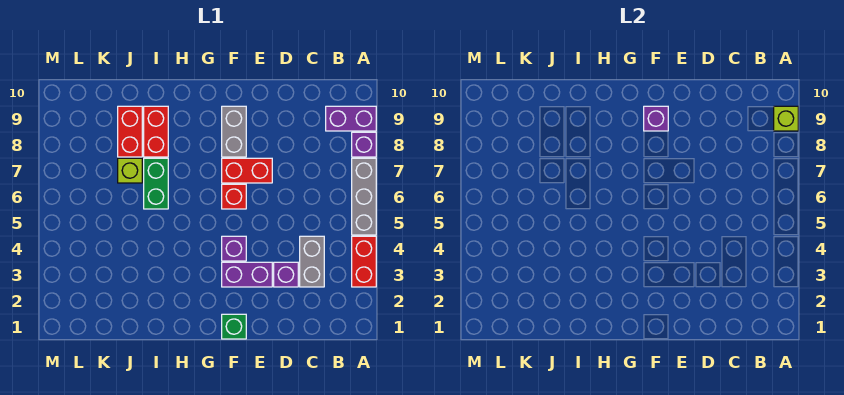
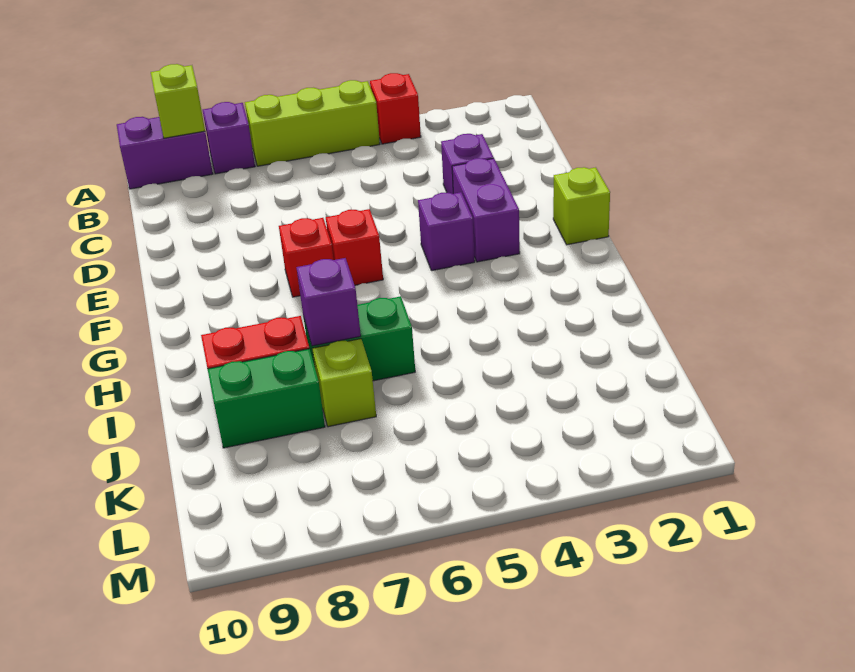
red 1x2 brick [352,236,376,287] -> red 1x1 brick [370,73,421,144]
grey 1x3 brick [352,158,376,235] -> lime 1x3 brick [245,80,380,166]
purple 1x2 brick [326,106,376,131] -> purple 1x2 brick turned to [117,117,213,189]
grey 1x2 brick [300,236,324,287] -> none
red 1x2 brick [222,158,272,183] -> red 1x1 brick [279,218,334,297]
green 1x1 brick [222,314,246,339] -> lime 1x1 brick [553,167,610,245]
grey 1x2 brick [222,106,246,157] -> none
purple 1x1 brick [644,106,668,131] -> purple 1x1 brick moved to [296,258,361,346]
red 1x2 brick [118,106,142,157] -> green 1x2 brick [208,349,325,448]

